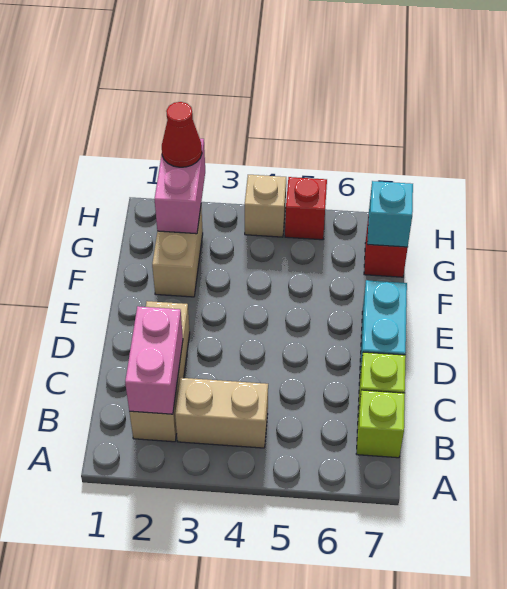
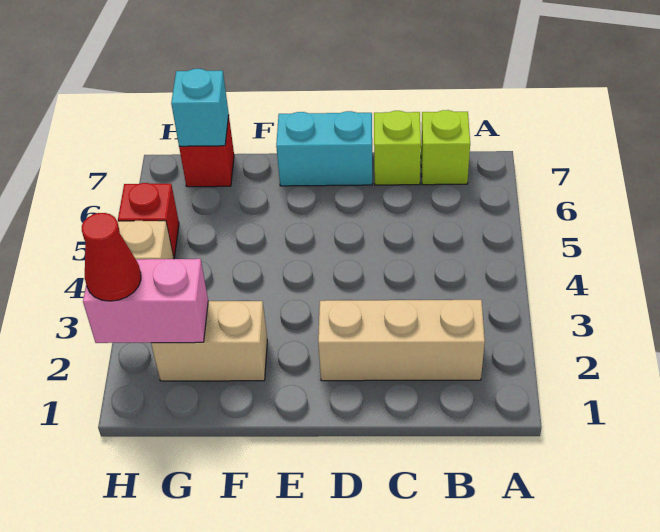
pink 1x2 brick [125,306,183,414] -> none
tan 1x2 brick [175,378,268,448] -> none

